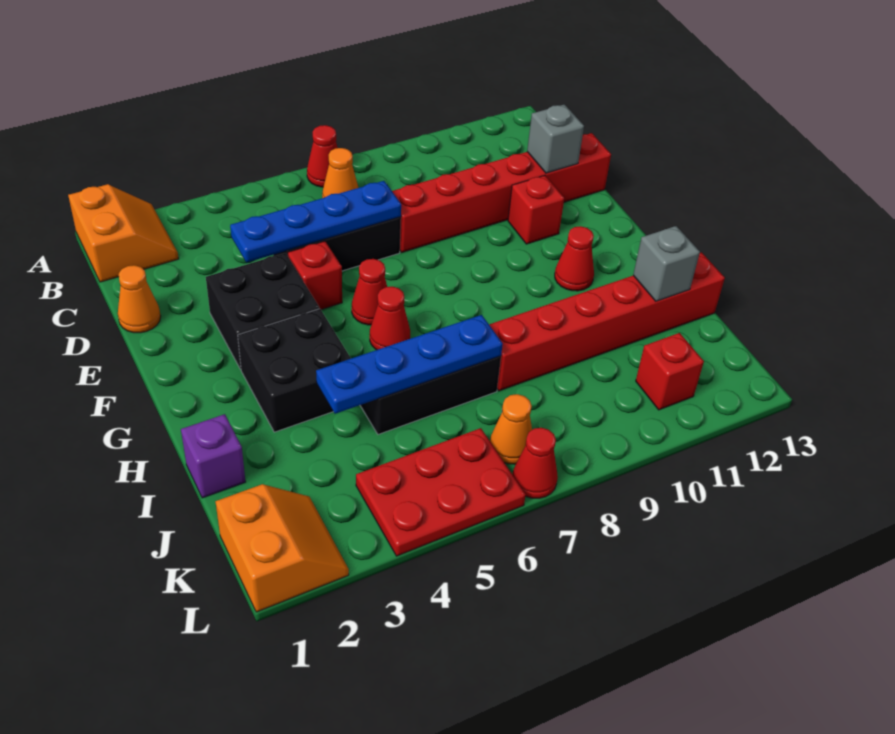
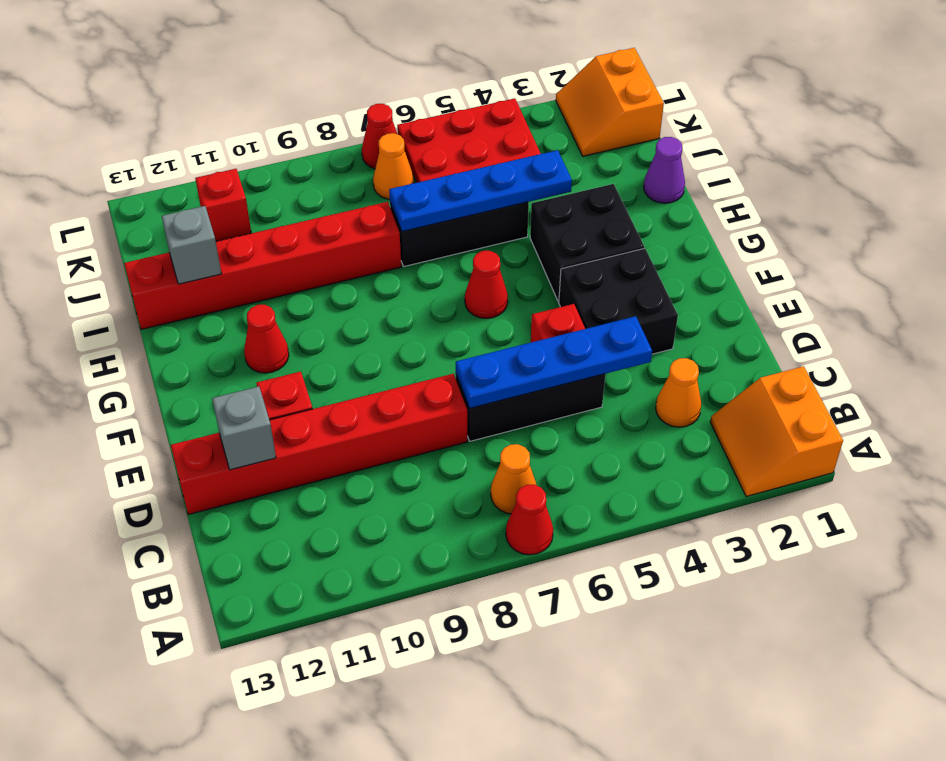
orange 1x1 cone [118,265,161,333] -> orange 1x1 cone moved to [656,358,701,427]
red 1x1 cone [352,259,387,325] -> none
purple 1x1 brick [181,414,246,498] -> purple 1x1 cone [644,137,685,203]

